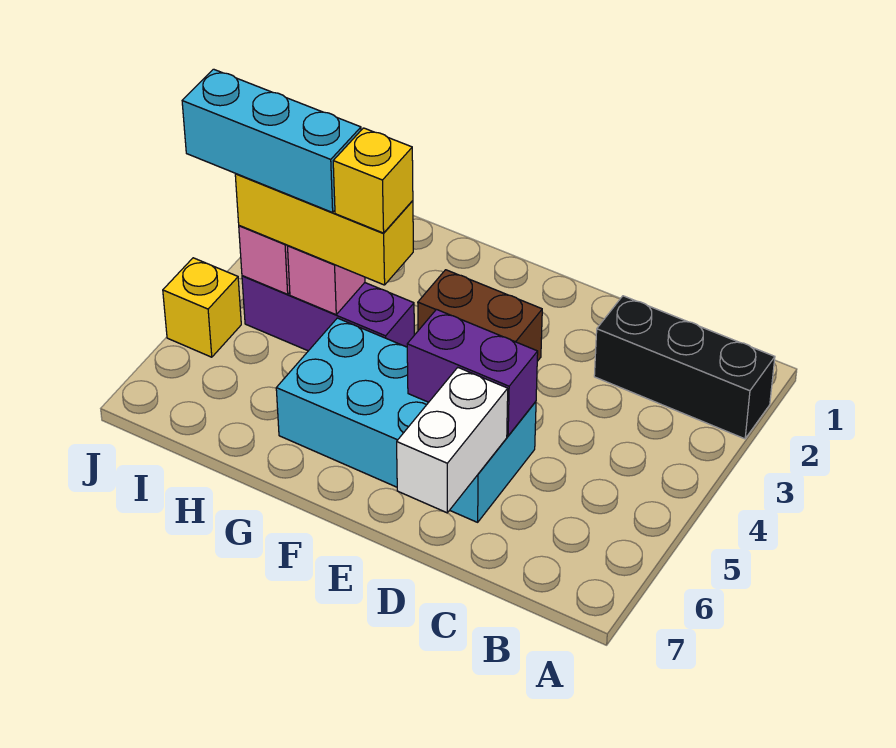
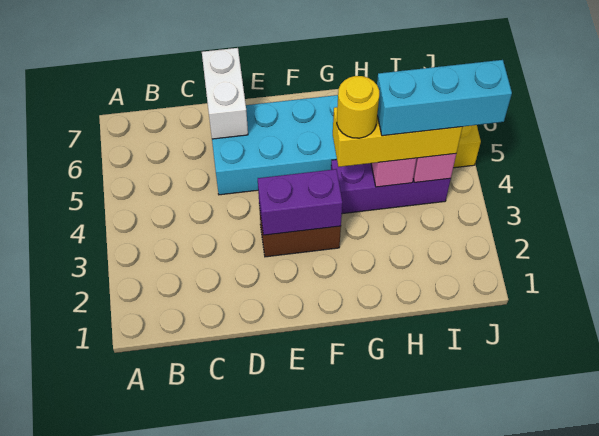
black 1x3 brick [594,296,775,439] -> none
purple 1x2 brick [407,310,538,436] -> purple 1x2 brick moved to [258,169,342,235]
yellow 1x1 brick [333,128,413,233] -> yellow 1x1 round brick [337,76,379,138]

